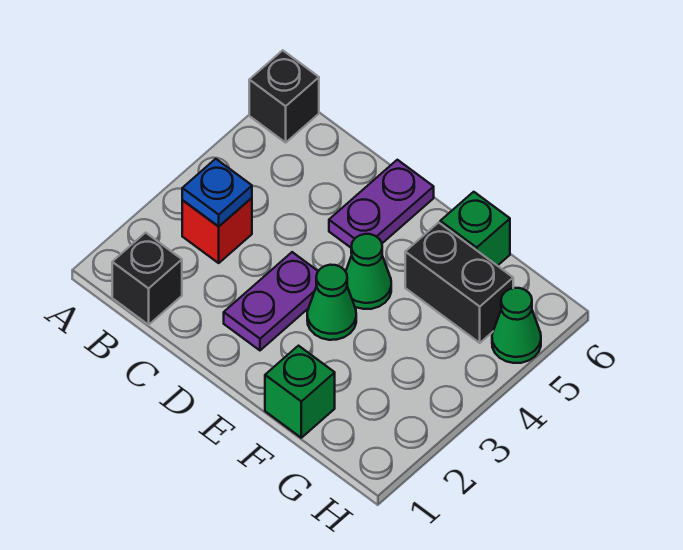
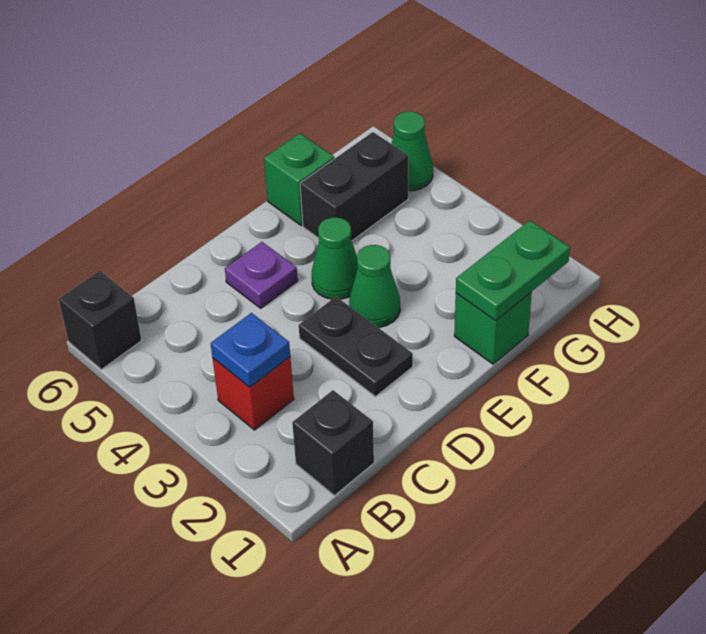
purple 1x2 plate [224,252,318,350] -> black 1x2 plate [299,297,413,397]
purple 1x2 plate [329,160,434,248] -> purple 1x1 plate [225,242,298,308]
none -> green 1x2 plate [456,220,570,320]

